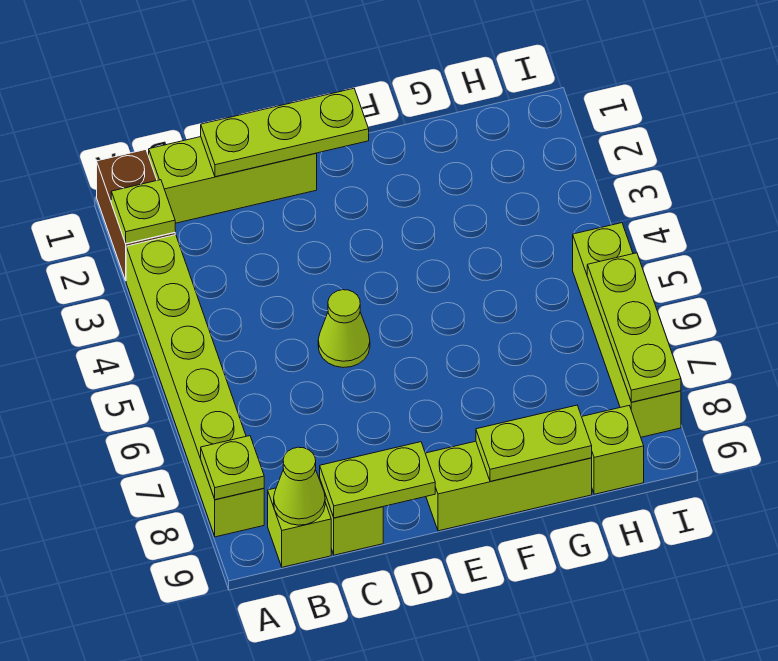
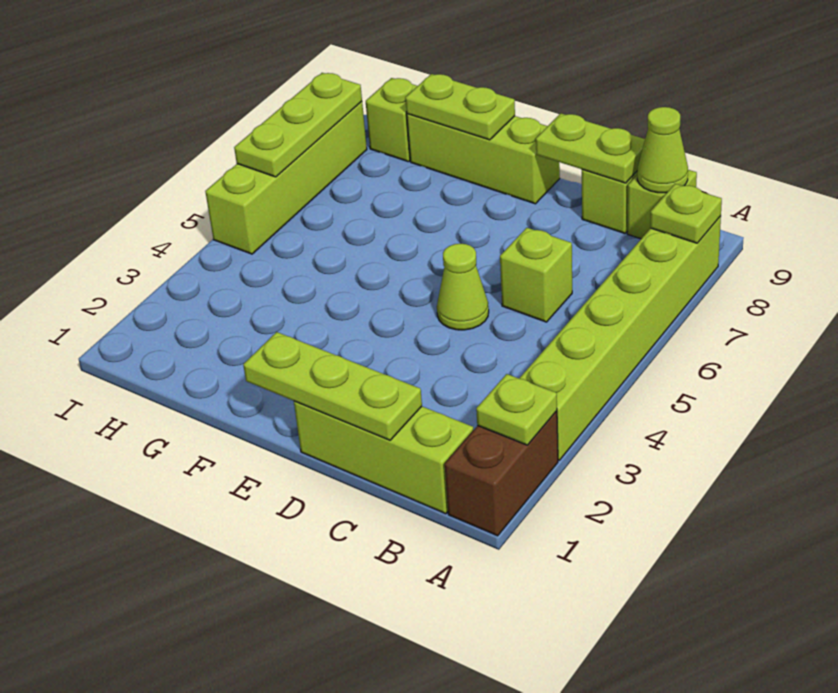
none -> lime 1x1 brick [500,228,572,322]

